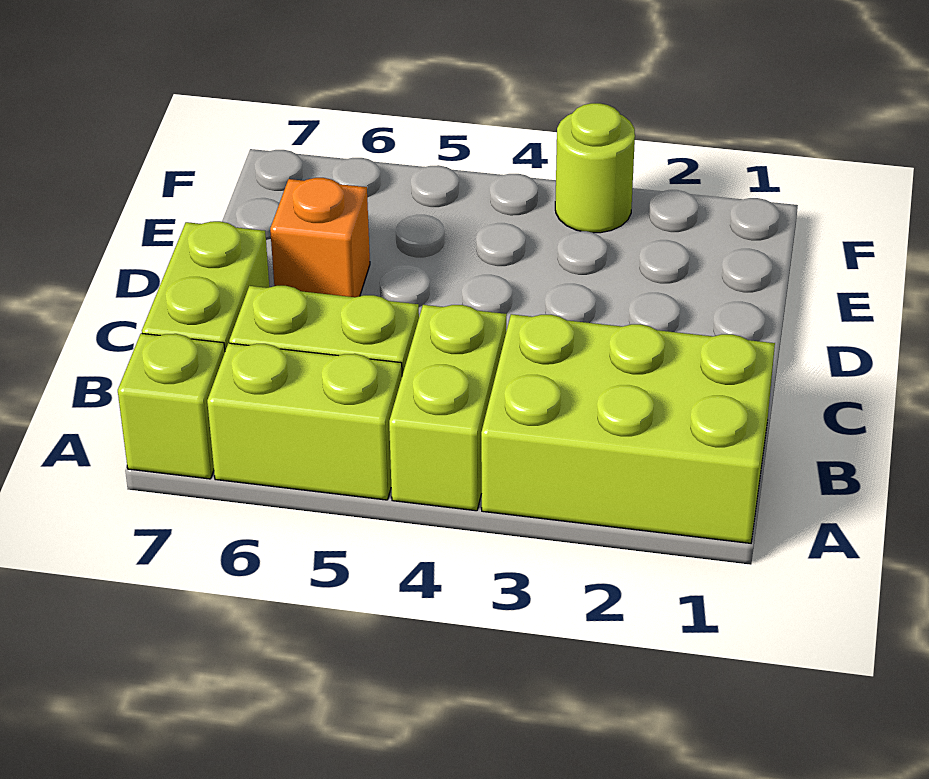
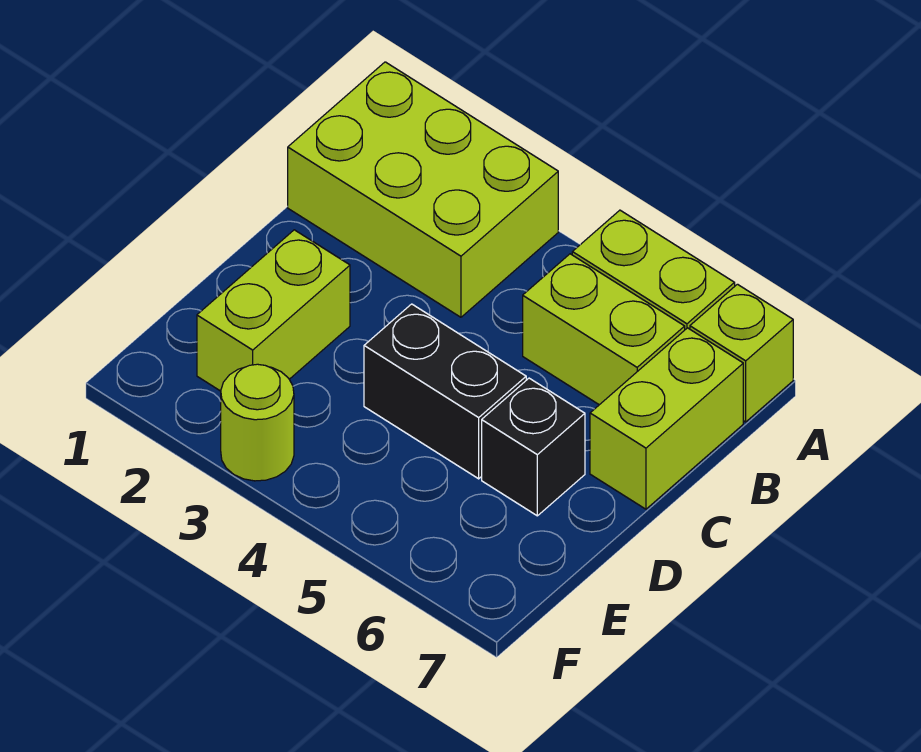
lime 1x2 brick [389,305,507,511] -> lime 1x2 brick moved to [197,230,350,391]
none -> black 1x2 brick [364,304,526,479]
orange 1x1 brick [270,178,370,297] -> black 1x1 brick [482,378,585,516]

